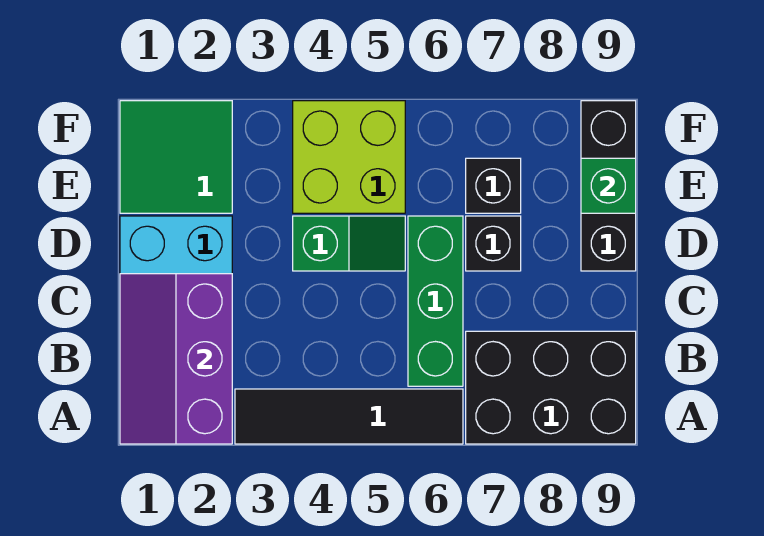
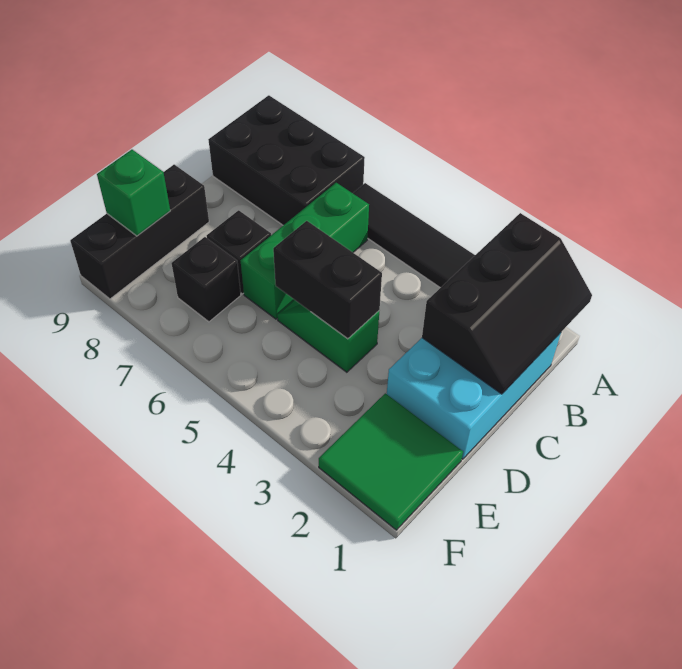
purple 2x3 slope [120,274,232,444] -> black 2x3 slope [422,213,592,394]
none -> black 1x2 brick [273,221,382,339]
lime 2x2 brick [293,101,405,213] -> none

